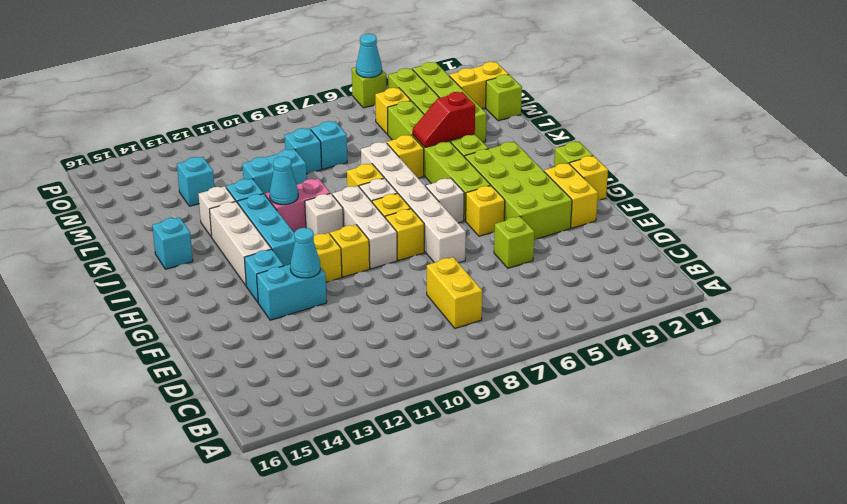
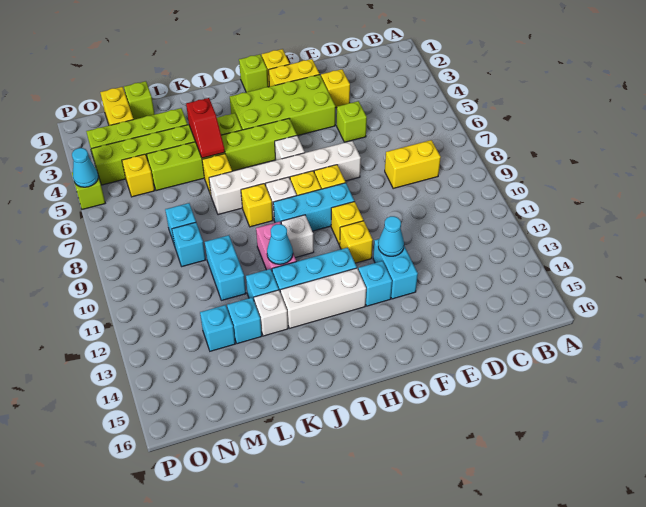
yellow 1x1 brick [466,186,505,236] -> yellow 1x1 brick moved to [321,69,350,108]
white 1x3 brick [332,186,397,269] -> cyan 1x3 brick [273,183,354,231]
cyan 1x1 brick [152,217,193,269] -> cyan 1x1 brick moved to [227,298,262,344]

